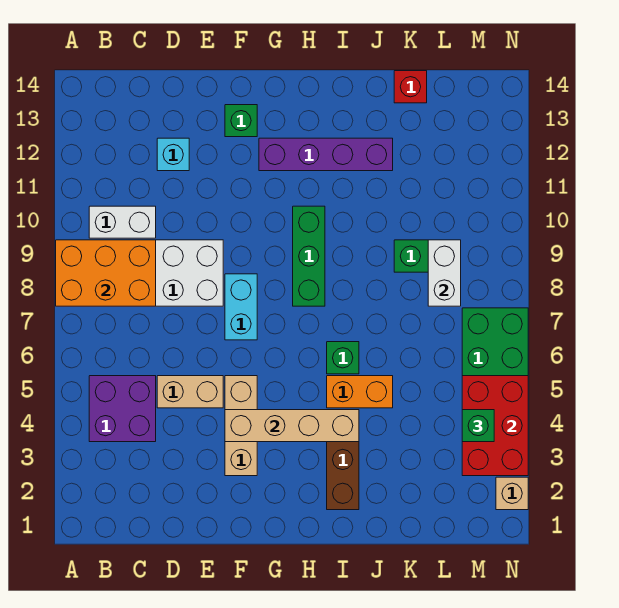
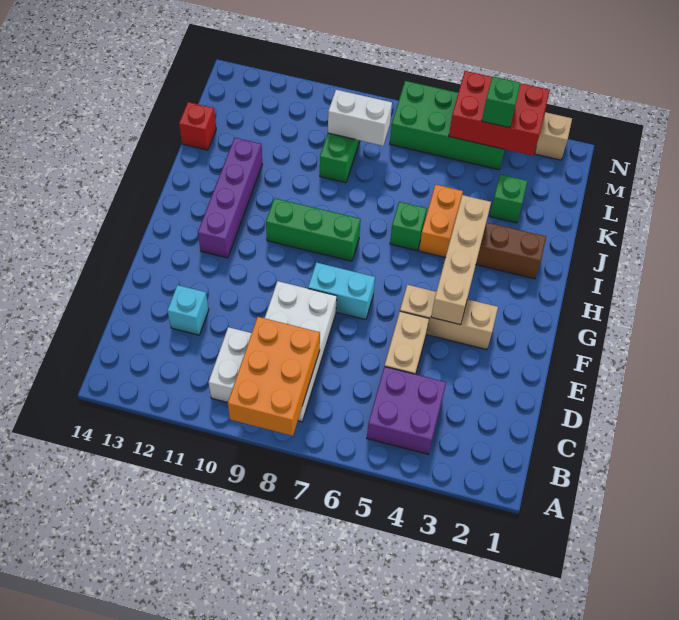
green 1x1 brick [225,105,257,137] -> green 1x1 brick moved to [490,174,528,223]

